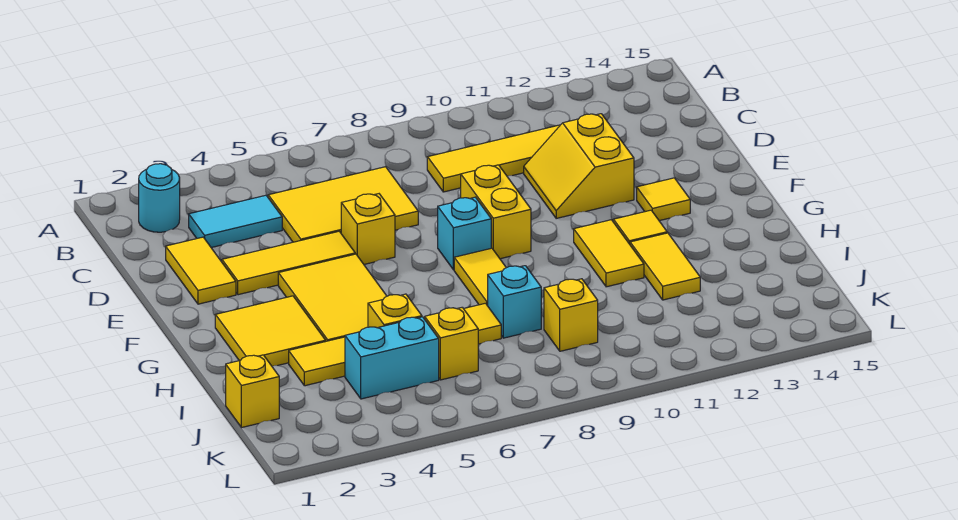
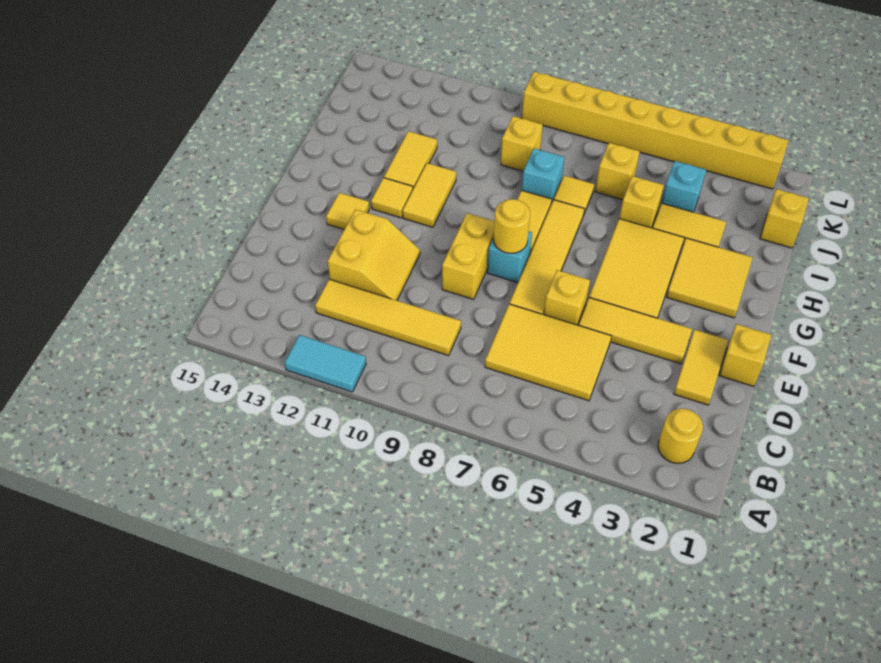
cyan 1x1 round brick [139,164,180,232] -> yellow 1x1 round brick [658,409,703,463]
cyan 1x2 tile [189,195,282,248] -> cyan 1x2 tile moved to [285,335,366,392]
none -> yellow 1x1 brick [719,324,771,387]
none -> yellow 1x4 tile [510,200,584,315]
none -> yellow 1x1 round brick [494,199,530,253]
cyan 1x2 brick [345,317,439,399] -> cyan 1x1 brick [662,161,706,212]
none -> yellow 1x8 brick [522,72,789,189]

